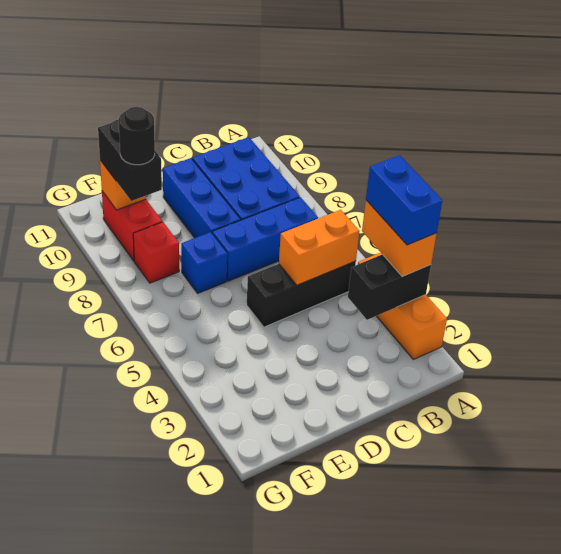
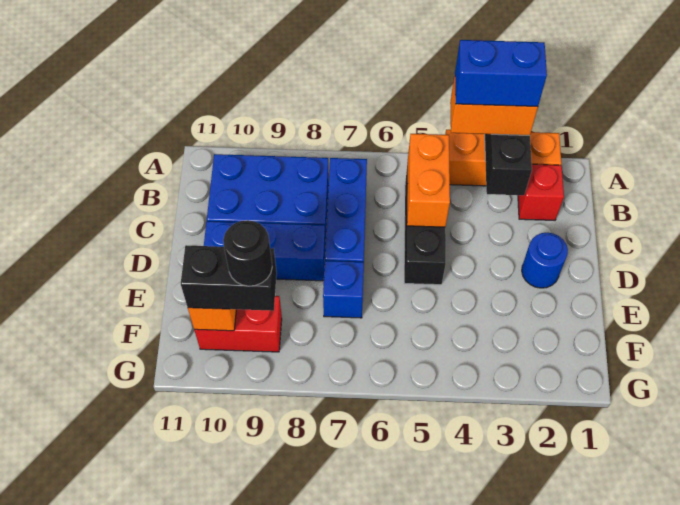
none -> blue 1x1 round brick [522,233,568,288]
red 1x1 brick [133,222,179,283] -> red 1x1 brick moved to [518,164,564,220]

